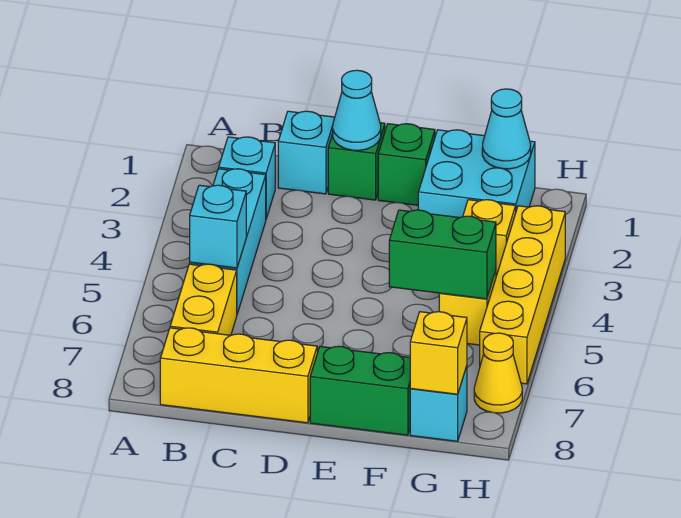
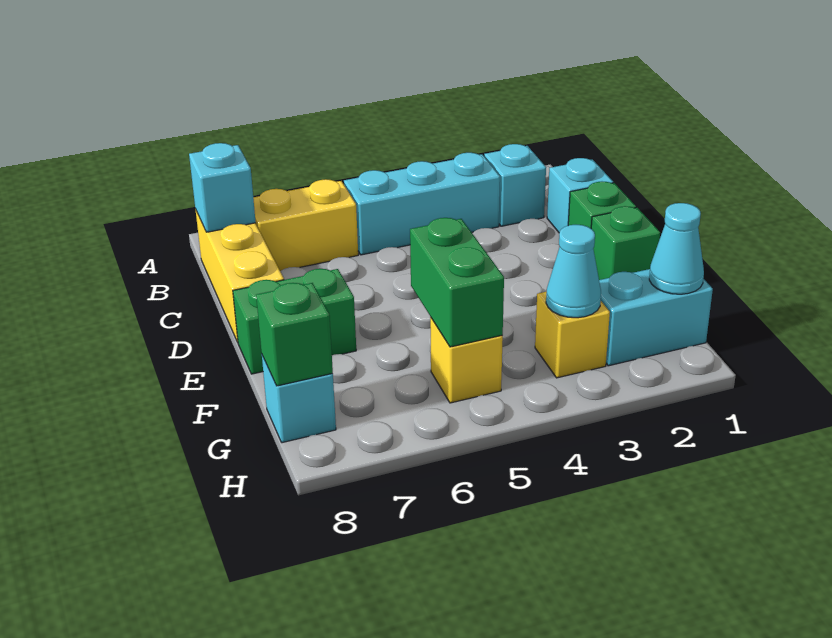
cyan 1x1 brick [190,185,246,268] -> cyan 1x1 brick moved to [189,143,256,232]
cyan 1x1 cone [333,70,381,150] -> cyan 1x1 cone moved to [546,225,601,318]
green 1x2 brick [310,346,410,435] -> green 1x2 brick turned to [233,269,356,374]
cyan 2x2 brick [418,130,535,218] -> cyan 1x2 brick [599,269,713,366]
yellow 1x1 brick [410,312,467,394] -> green 1x1 brick [256,283,333,386]
yellow 1x4 brick [480,206,565,384] -> none
yellow 1x1 cone [474,333,522,413] -> none

